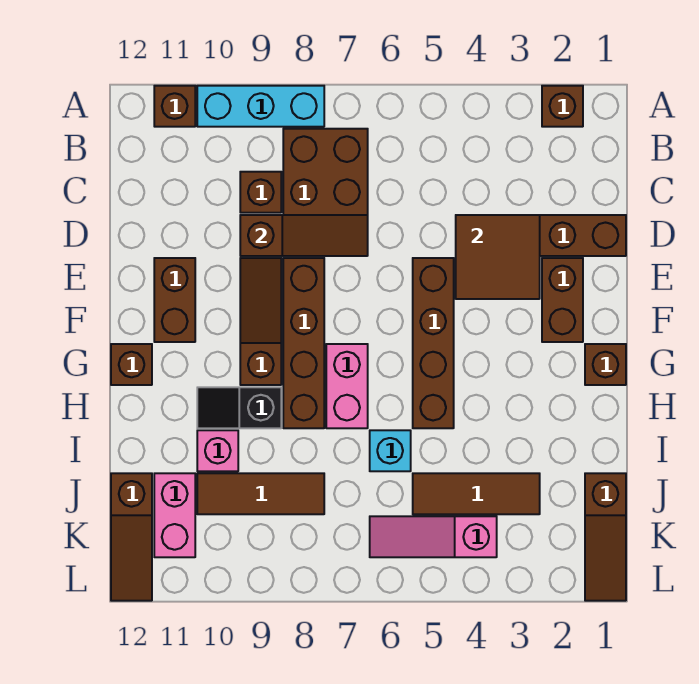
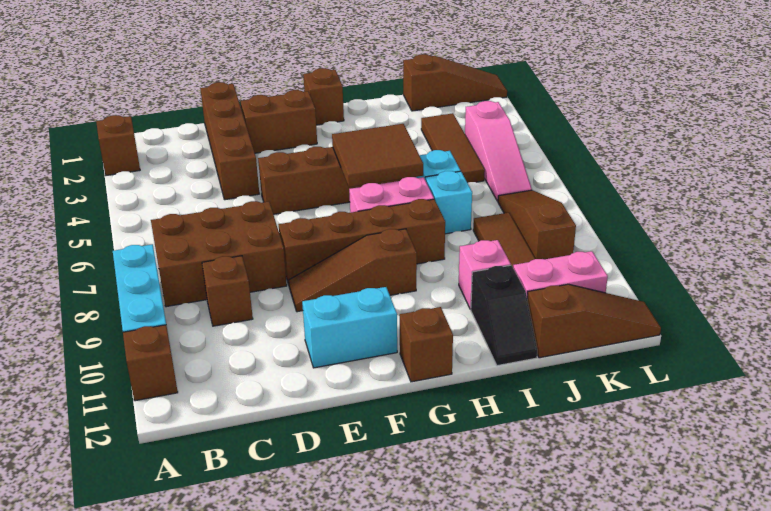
brown 2x2 tile [456,215,540,299] -> brown 2x2 tile moved to [332,124,423,187]
brown 1x3 slope [240,215,368,256] -> brown 1x3 slope moved to [498,190,576,259]
brown 1x2 brick [154,258,195,342] -> cyan 1x2 brick [302,287,397,368]
black 1x2 slope [197,387,281,428] -> black 1x2 slope moved to [471,265,537,366]
none -> cyan 1x1 brick [426,171,472,234]

